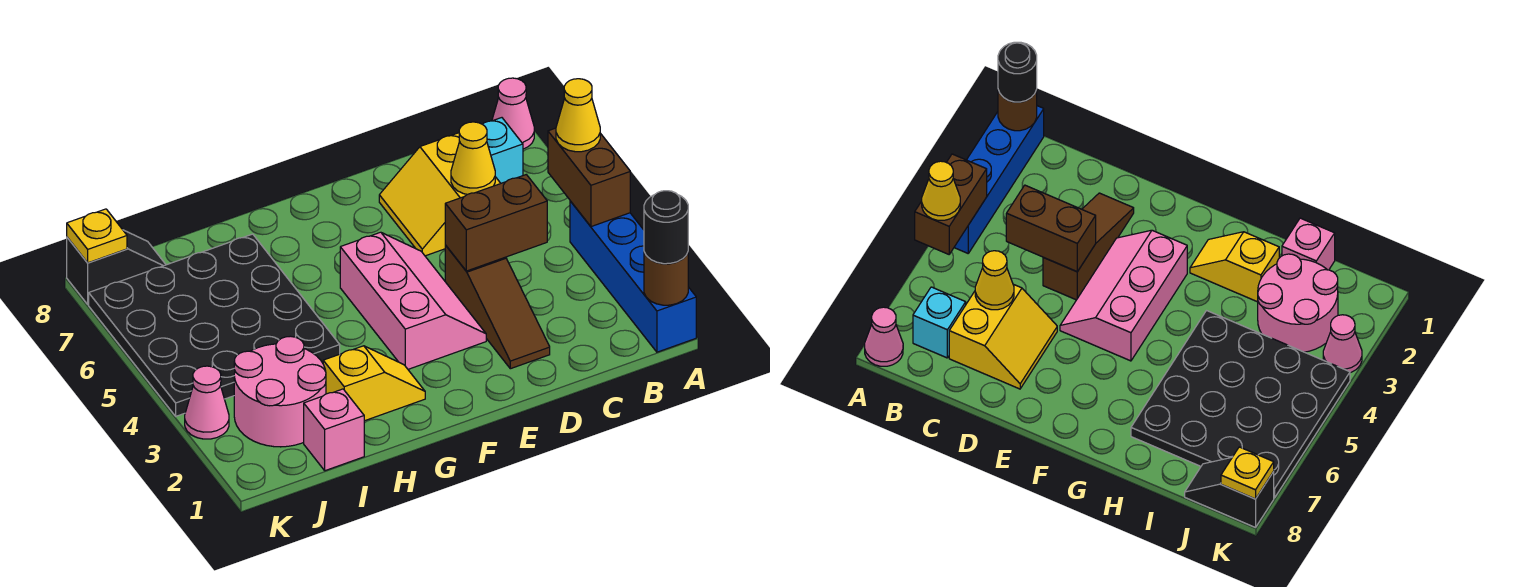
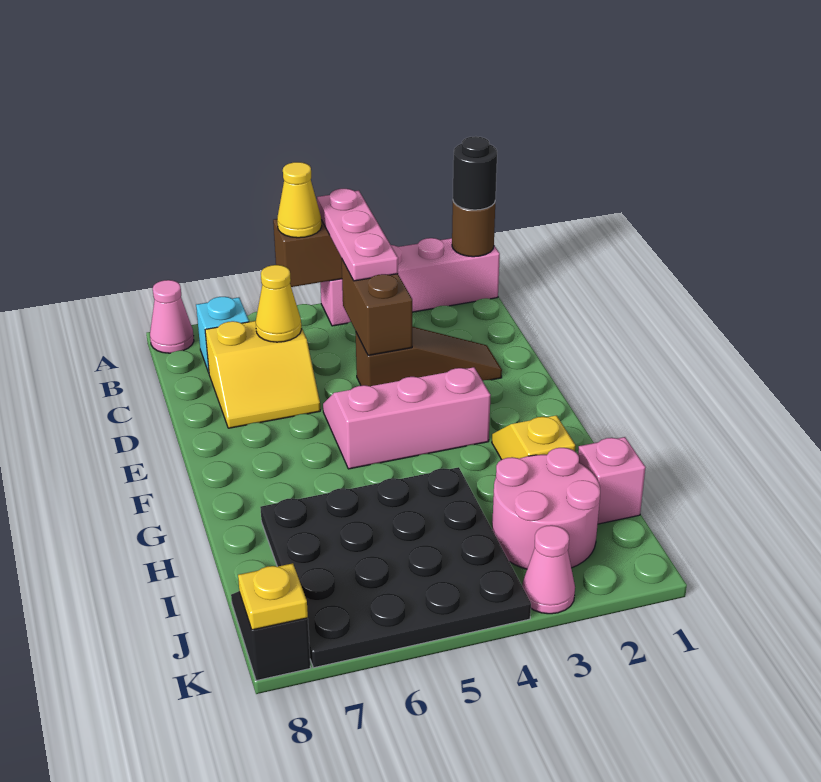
blue 1x4 brick [570,201,696,352] -> pink 1x4 brick [320,238,500,326]
none -> pink 1x3 plate [317,189,398,281]

